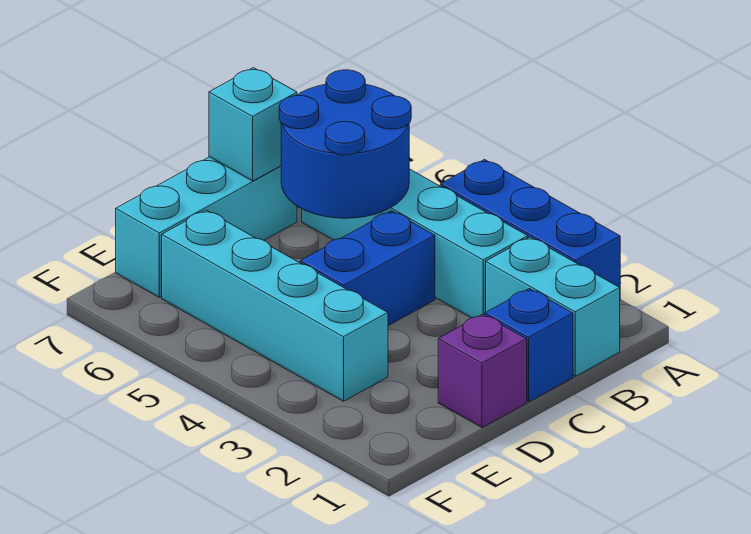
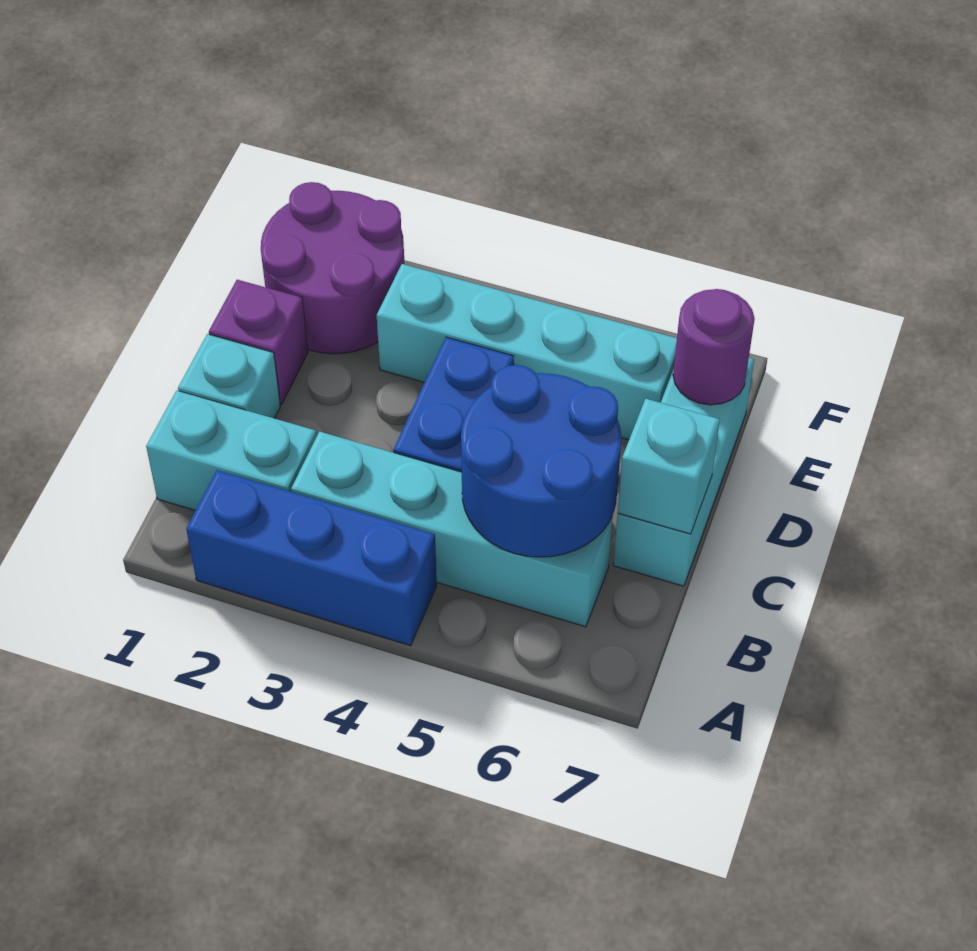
blue 1x1 brick [485,289,573,402] -> cyan 1x1 brick [178,334,280,418]
none -> purple 2x2 round brick [261,182,404,354]
none -> purple 1x1 round brick [673,289,755,405]

